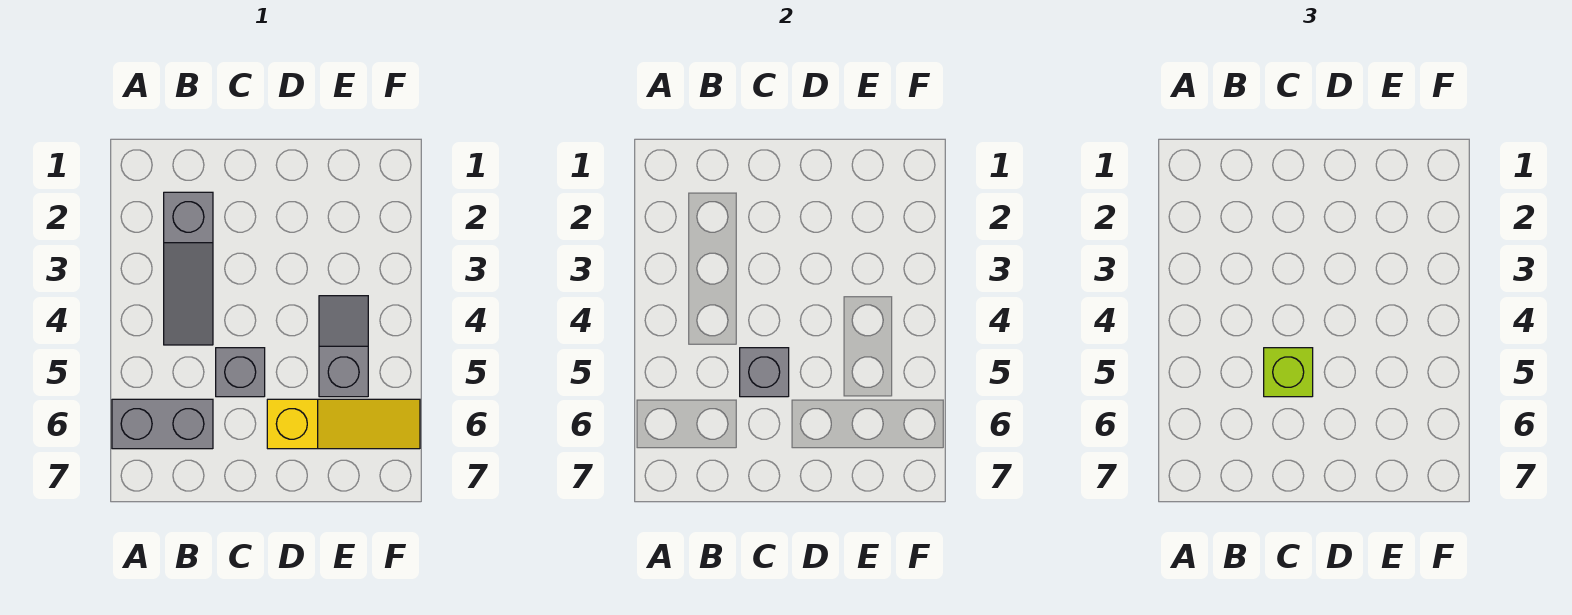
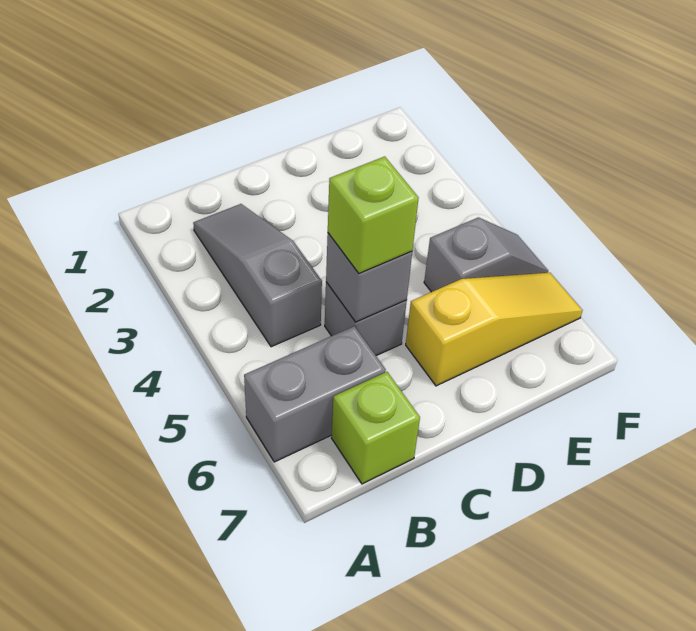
grey 1x3 slope [164,192,213,345] -> grey 1x3 slope turned to [193,204,322,347]
none -> lime 1x1 brick [332,372,420,484]
grey 1x2 slope [319,296,368,397] -> grey 1x2 slope turned to [424,217,548,292]

